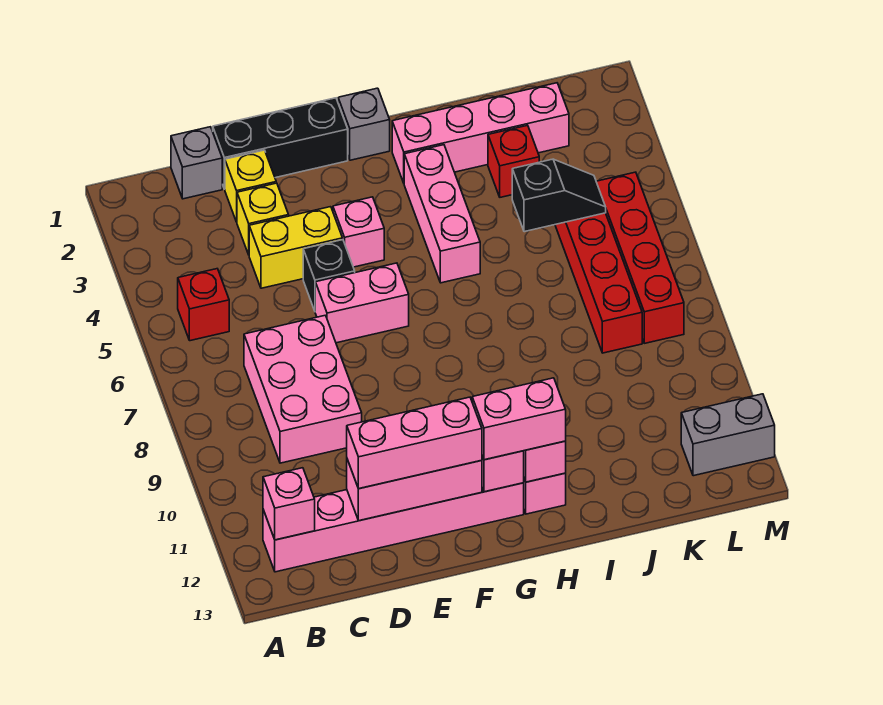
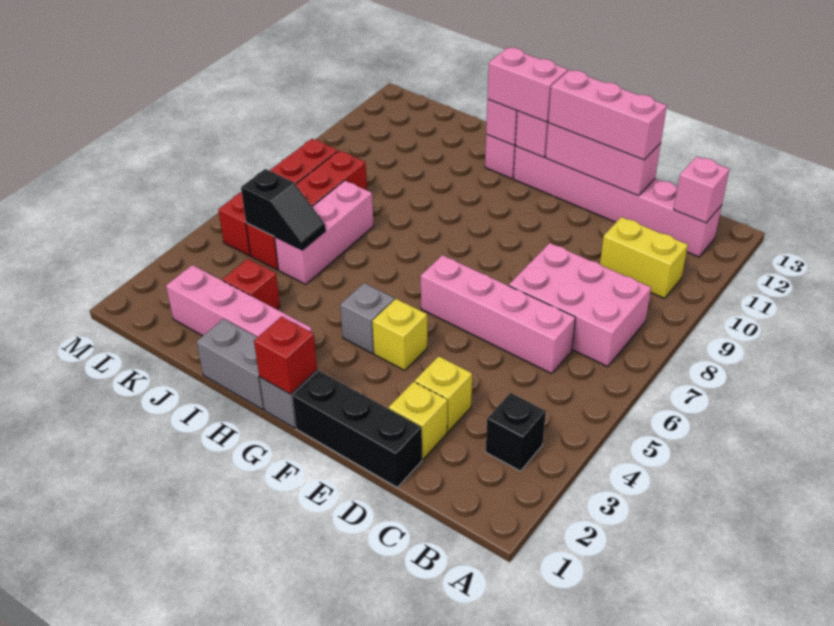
red 1x1 brick [178,269,229,341] -> red 1x1 brick moved to [254,316,317,394]
grey 1x1 brick [171,127,222,199] -> grey 1x1 brick moved to [340,283,394,353]
pink 2x3 brick [244,315,362,463] -> pink 2x3 brick turned to [509,243,651,367]
yellow 1x2 brick [249,207,343,288] -> yellow 1x2 brick moved to [600,217,688,298]
black 1x1 brick [303,240,355,311] -> black 1x1 brick moved to [486,393,546,471]
pink 1x2 brick [315,263,409,343] -> pink 1x4 brick [421,255,575,374]
pink 1x1 brick [333,197,384,267] -> yellow 1x1 brick [372,299,427,370]
pink 1x3 brick [404,145,480,283] -> pink 1x3 brick moved to [275,181,374,284]
black 1x2 slope [512,159,606,232] -> black 1x2 slope turned to [241,169,326,250]
grey 1x2 brick [681,394,775,476] -> grey 1x2 brick moved to [197,319,264,410]

